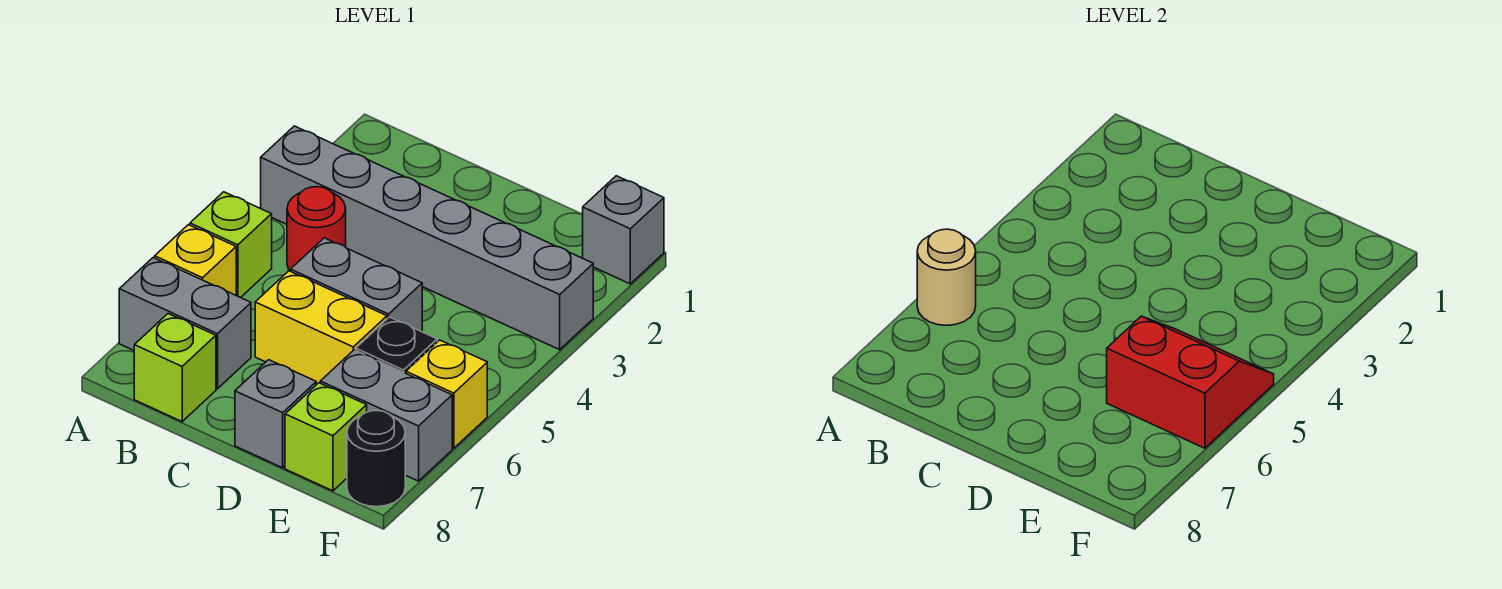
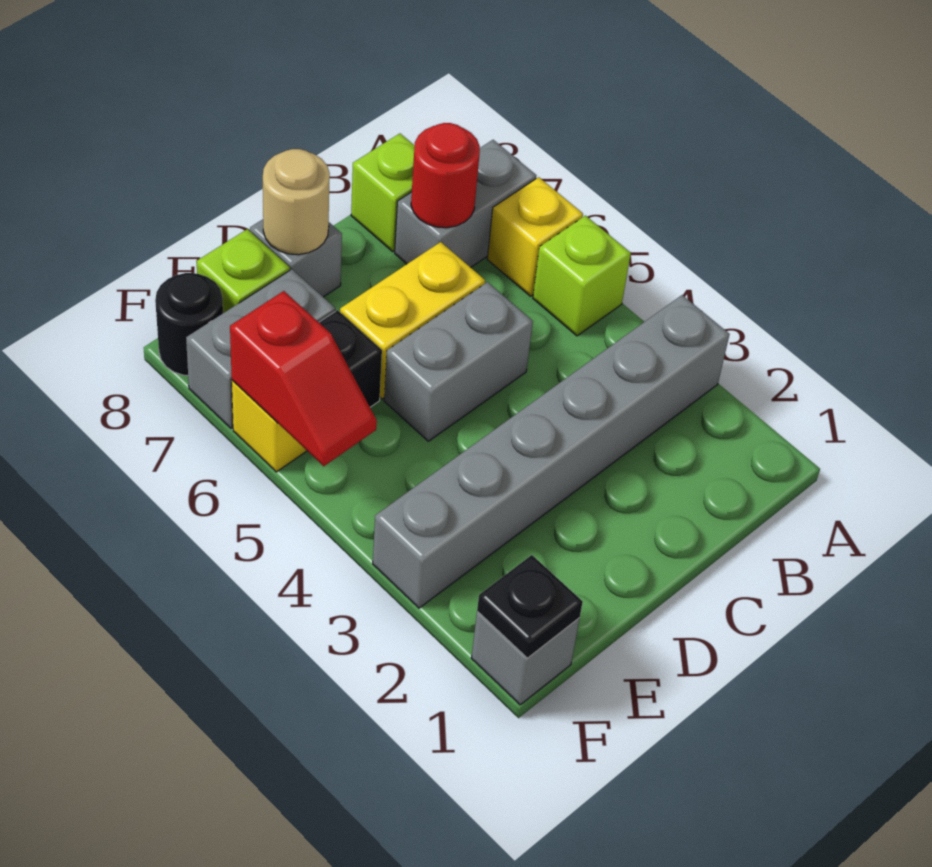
tan 1x1 round brick [917,229,976,325] -> tan 1x1 round brick moved to [263,149,330,255]
red 1x1 round brick [287,187,346,271] -> red 1x1 round brick moved to [411,123,480,228]
red 2x2 slope [1107,316,1274,448] -> red 1x2 slope [230,291,377,466]
none -> black 1x1 plate [477,555,583,658]

